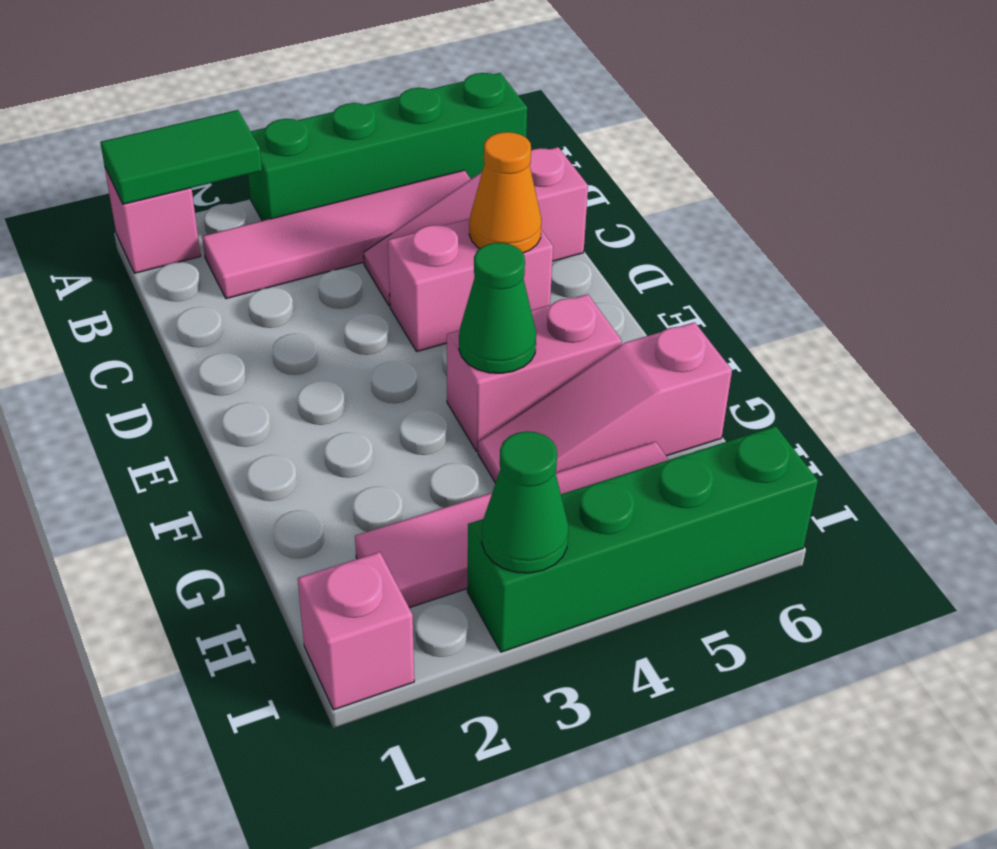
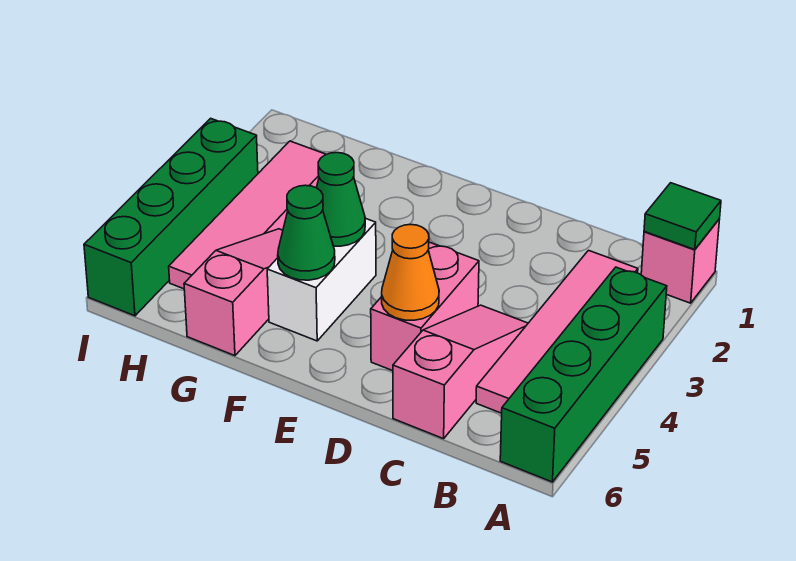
green 1x2 tile [100,110,262,204] -> green 1x1 tile [644,183,721,250]
pink 1x2 brick [447,294,622,451] -> white 1x2 brick [267,218,376,341]
pink 1x1 brick [298,552,414,710] -> none
green 1x1 cone [482,431,568,573] -> green 1x1 cone moved to [278,185,335,280]

